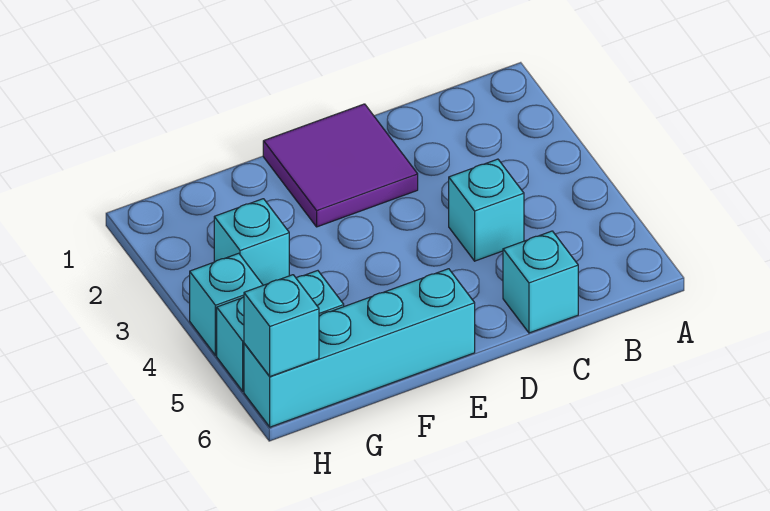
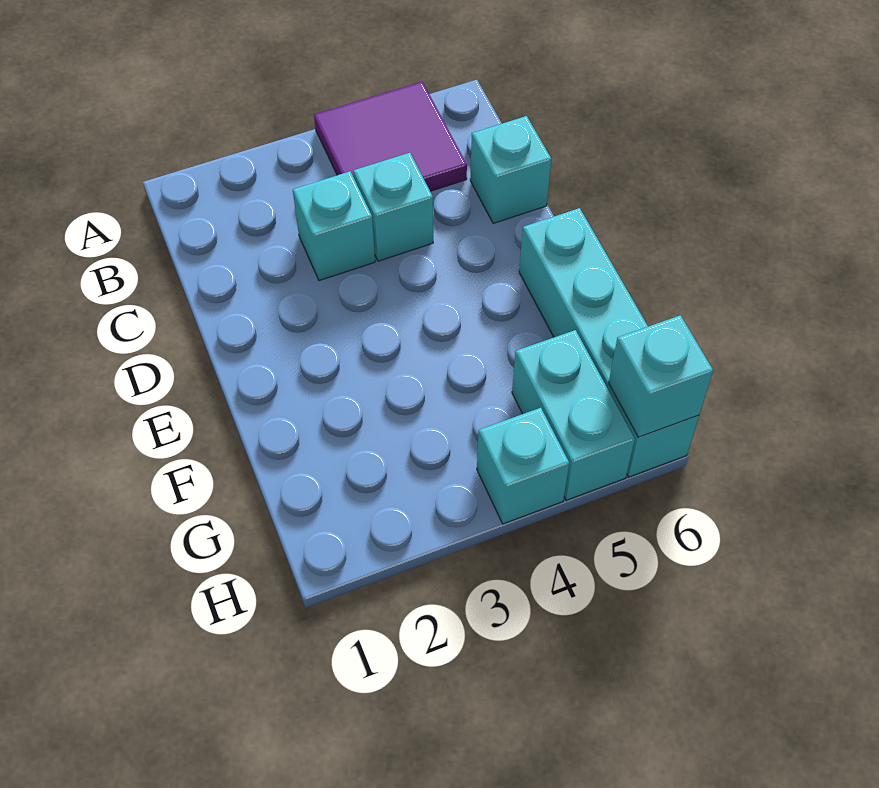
purple 2x2 tile [263,104,418,227] -> purple 2x2 tile moved to [314,82,467,191]
cyan 1x1 brick [214,199,289,285] -> cyan 1x1 brick moved to [293,171,375,281]

